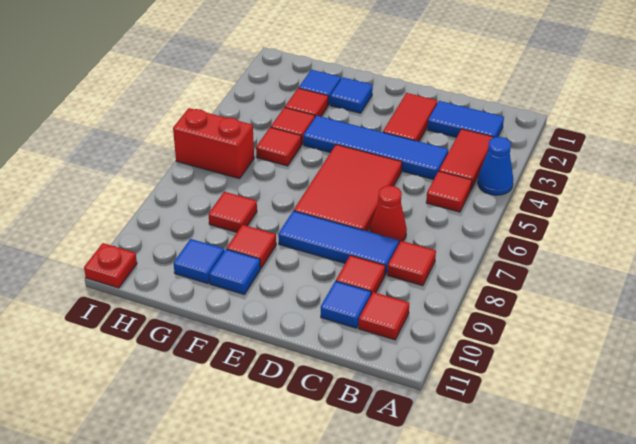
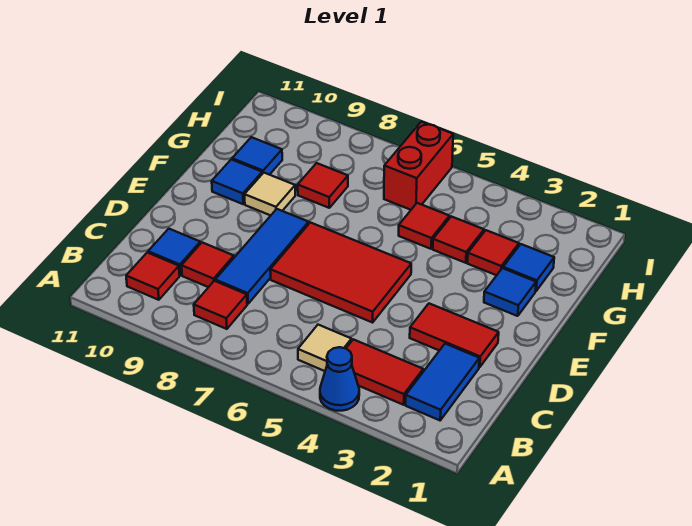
red 1x1 tile [426,171,472,212] -> tan 1x1 tile [298,325,352,371]
blue 1x4 tile [303,116,448,180] -> none
red 1x1 cone [370,186,407,243] -> none
red 1x1 tile [227,225,276,269] -> tan 1x1 tile [245,173,295,215]
red 1x1 plate [84,243,137,288] -> none

